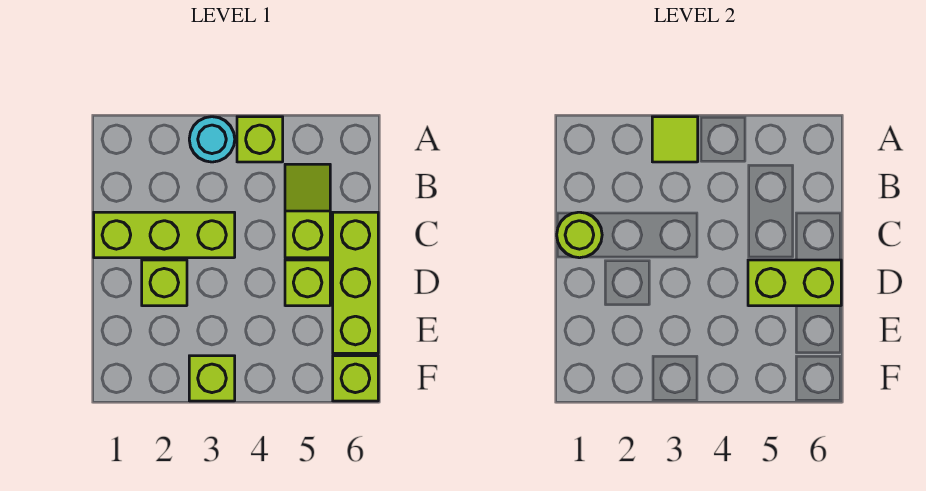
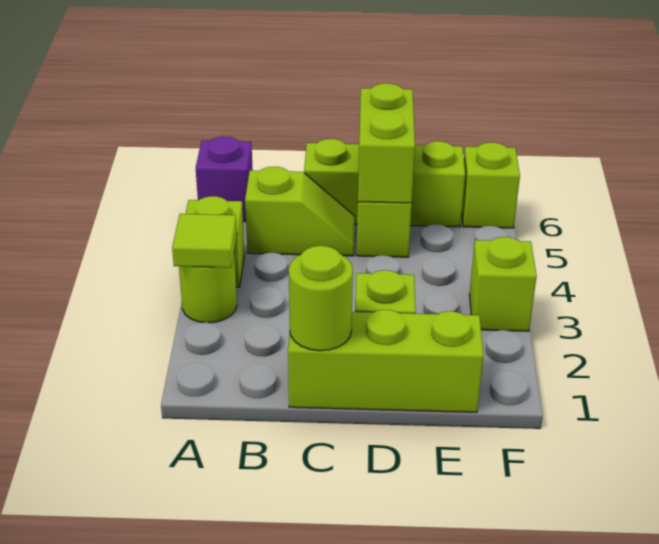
cyan 1x1 round brick [189,117,235,162] -> lime 1x1 round brick [179,255,237,323]
none -> purple 1x1 brick [196,136,253,222]
lime 1x2 slope [285,164,330,258] -> lime 1x2 slope turned to [245,167,355,256]
lime 1x3 brick [94,212,235,258] -> lime 1x3 brick turned to [288,310,484,412]

